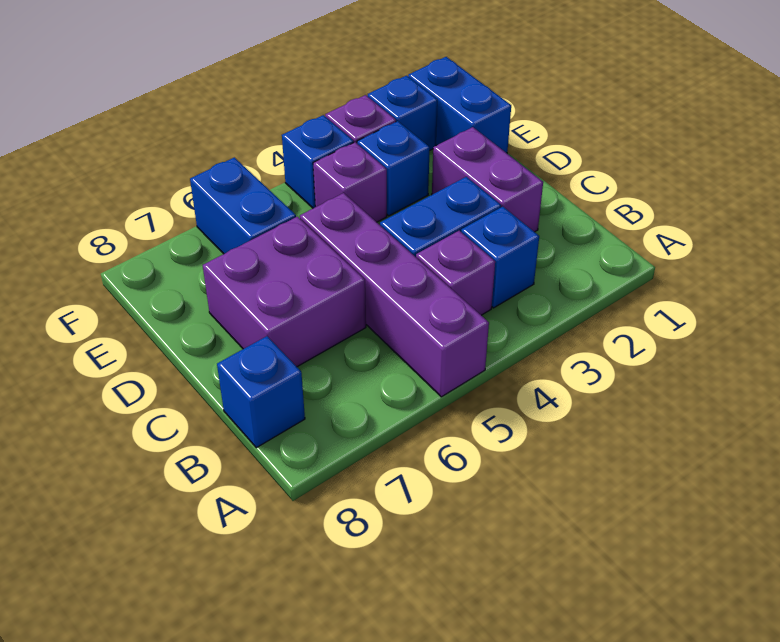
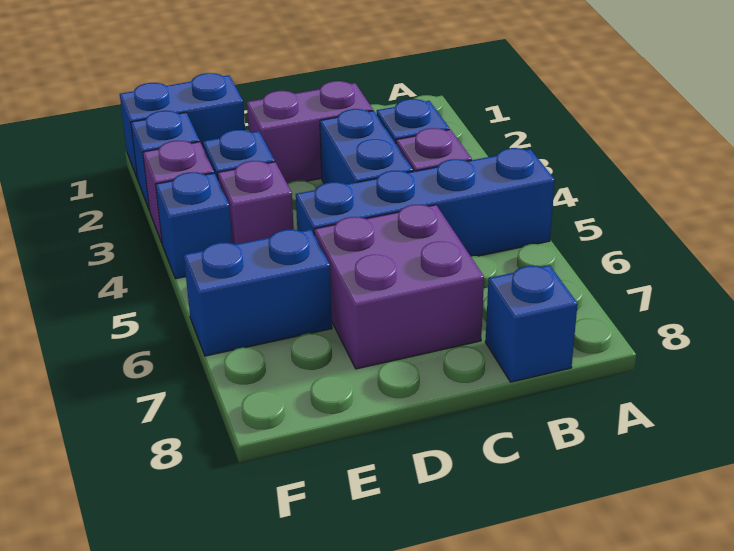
purple 1x4 brick [300,193,489,397] -> blue 1x4 brick [296,148,555,257]

